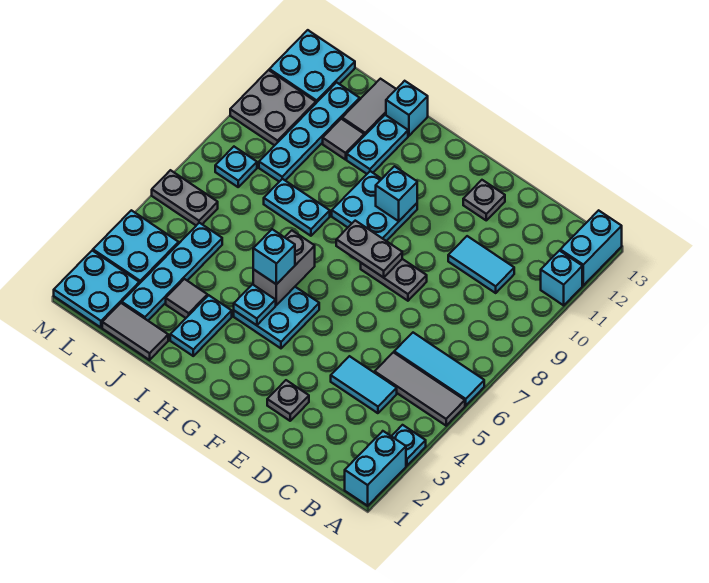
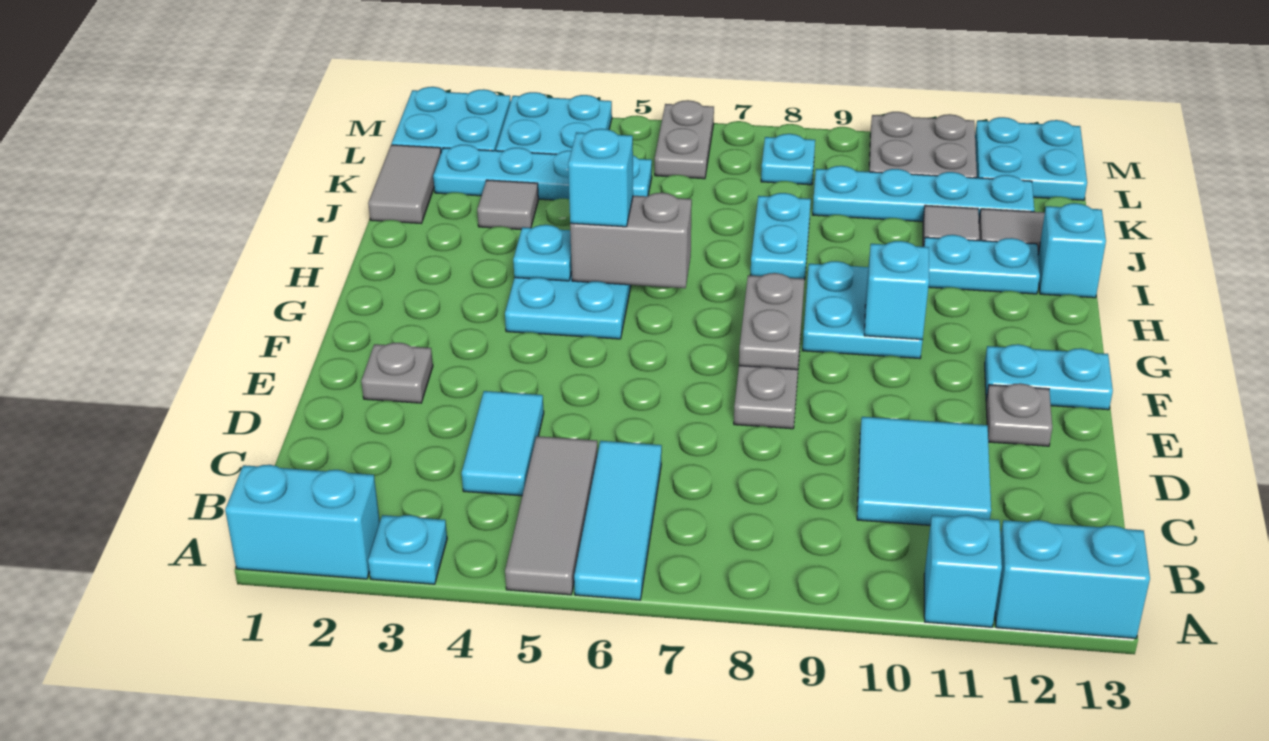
cyan 1x2 tile [448,236,514,293] -> cyan 2x2 tile [857,417,991,525]
cyan 1x2 plate [170,295,232,356] -> cyan 1x2 plate moved to [985,344,1113,410]

